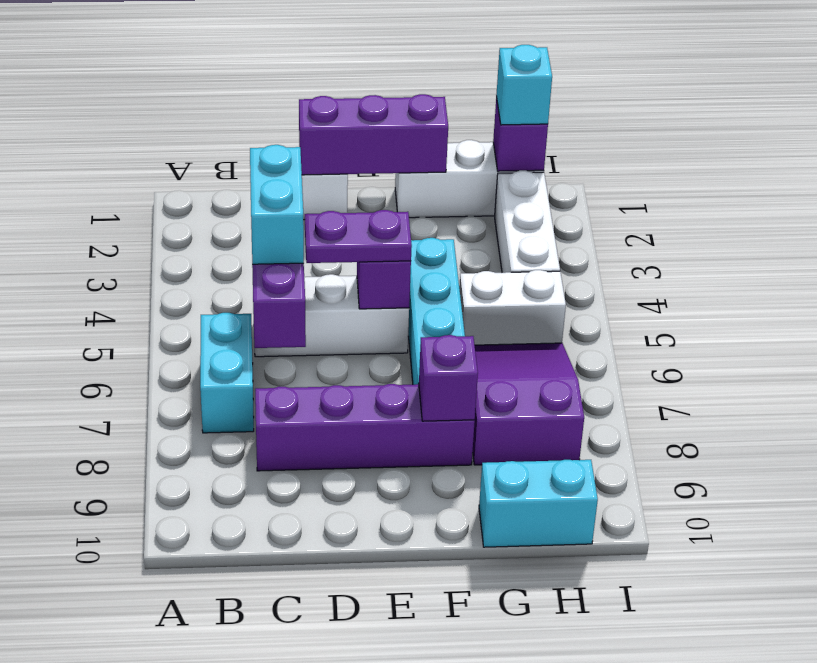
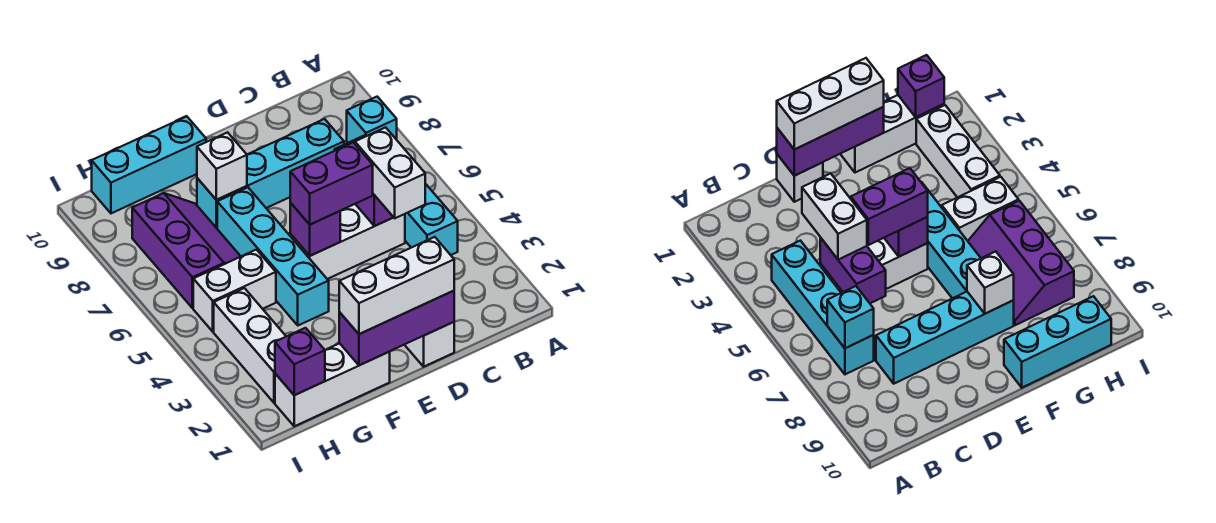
cyan 1x2 brick [200,313,254,433] -> cyan 1x4 brick [405,184,458,255]
cyan 1x2 brick [250,145,304,264] -> white 1x2 brick [355,127,425,218]
purple 1x4 brick [255,384,475,471] -> cyan 1x4 brick [197,119,344,228]
none -> white 1x3 brick [339,237,454,334]
purple 1x2 plate [305,210,412,263] -> purple 1x2 brick [290,142,373,225]
purple 1x1 brick [419,335,478,421] -> white 1x1 brick [197,132,247,200]
purple 2x3 slope [473,343,584,465] -> purple 2x3 slope turned to [132,193,241,308]
cyan 1x2 brick [479,460,598,547] -> cyan 1x3 brick [92,116,206,213]
cyan 1x1 brick [496,45,552,125] -> cyan 1x1 brick moved to [347,97,397,143]

